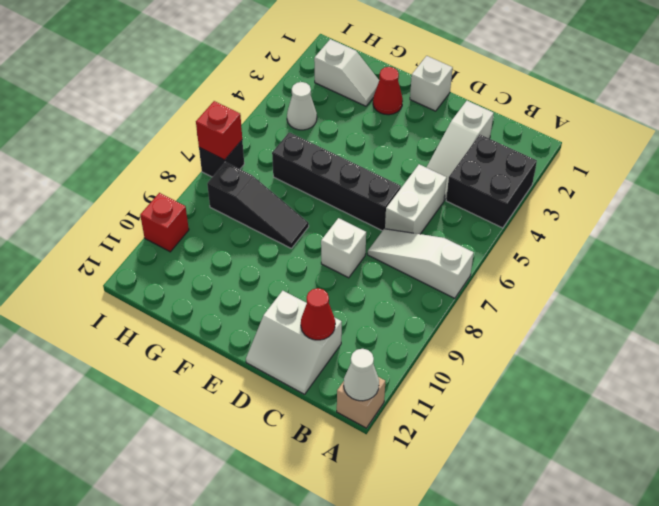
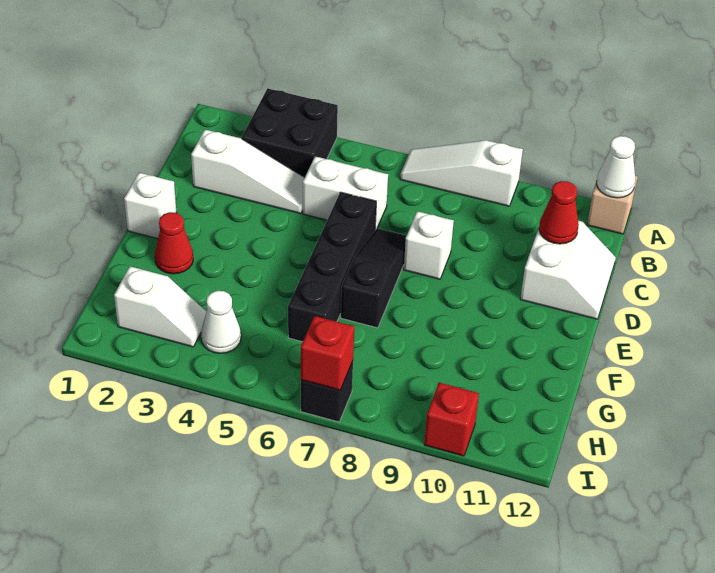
white 1x3 slope [368,229,474,298] -> white 1x3 slope turned to [400,140,523,206]
black 1x3 slope [207,162,309,249] -> black 1x3 slope moved to [341,228,406,328]
white 1x2 slope [314,39,379,106] -> white 1x2 slope turned to [114,266,206,347]

